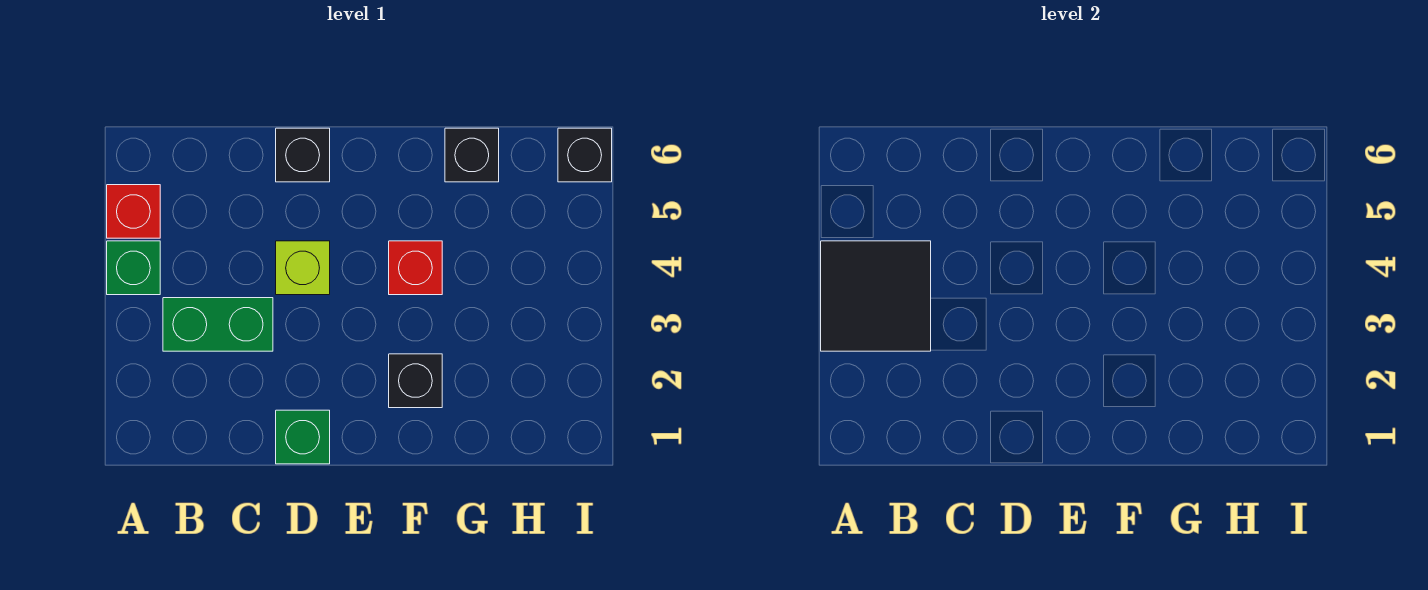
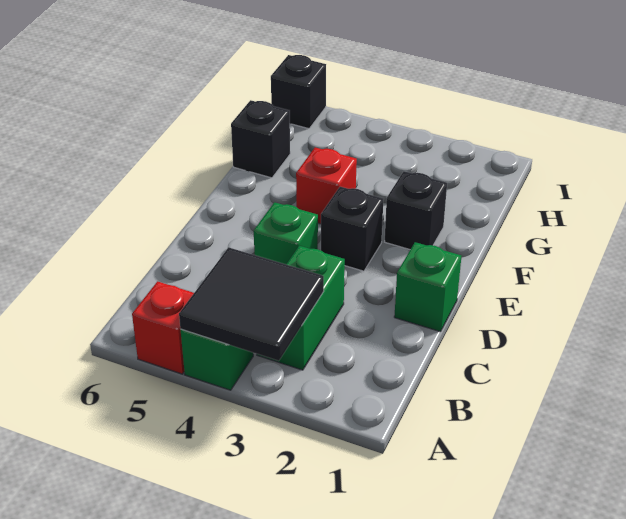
lime 1x1 brick [276,241,330,295] -> green 1x1 brick [254,202,318,264]
black 1x1 brick [276,128,330,182] -> black 1x1 brick moved to [321,187,383,271]

